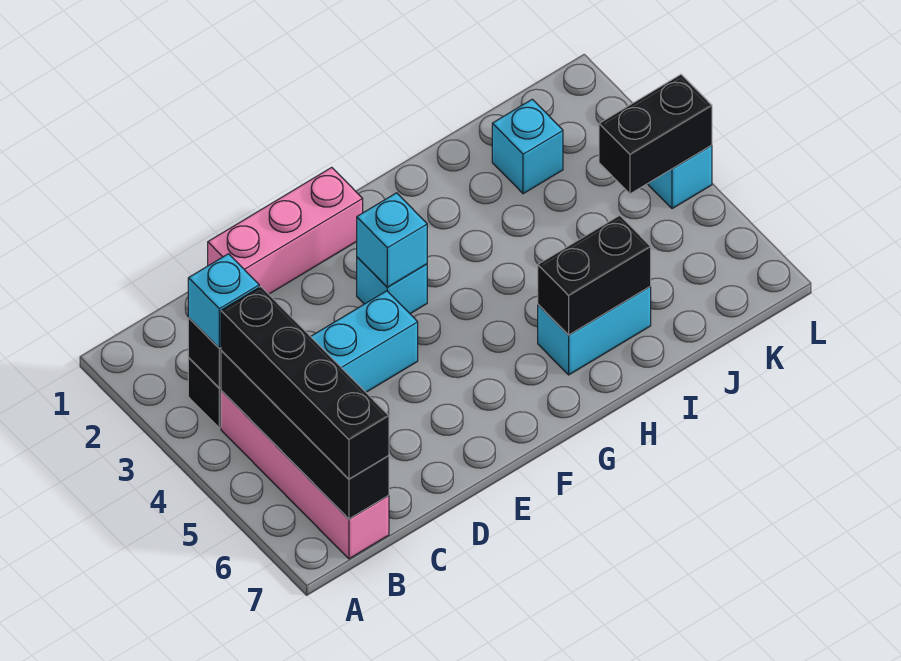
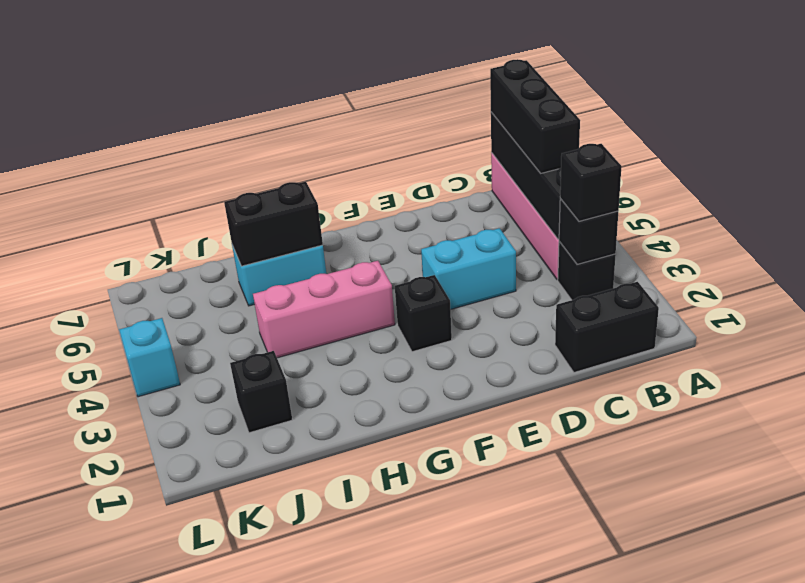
cyan 1x1 brick [188,254,259,348] -> black 1x1 brick [560,144,622,221]
black 1x4 brick [221,287,389,479] -> black 1x3 brick [490,59,580,173]
pink 1x3 brick [208,167,363,294] -> pink 1x3 brick moved to [253,261,395,358]
cyan 1x1 brick [357,257,427,314] -> black 1x1 brick [395,275,452,352]
cyan 1x1 brick [357,193,427,287] -> none
cyan 1x1 brick [492,99,563,194] -> black 1x1 brick [230,351,292,433]
black 1x2 brick [599,75,712,194] -> black 1x2 brick moved to [555,282,659,372]

